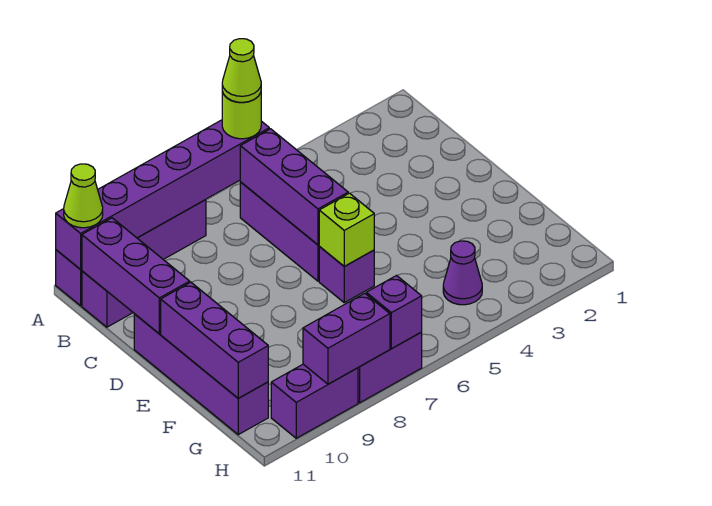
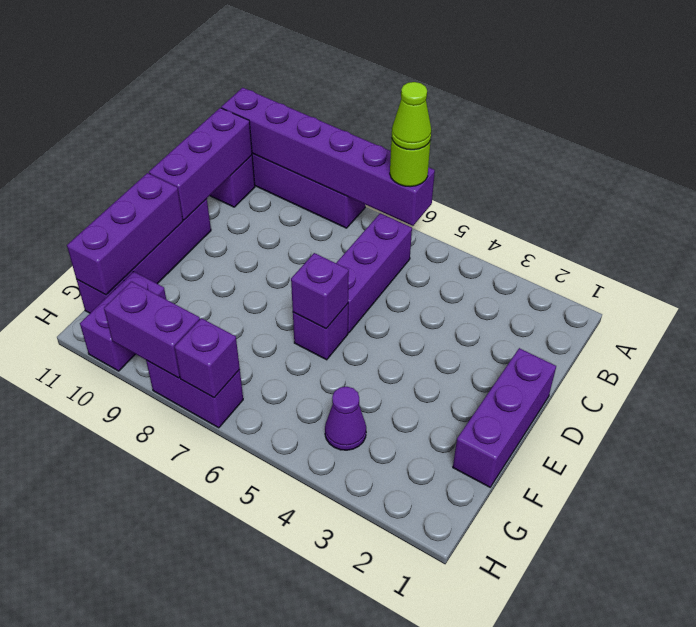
lime 1x1 cone [64,164,103,228] -> none
purple 1x3 brick [240,129,348,245] -> purple 1x3 brick moved to [453,348,556,487]
lime 1x1 brick [319,193,374,266] -> purple 1x1 brick [291,253,349,329]
purple 1x2 brick [271,364,358,438] -> purple 1x2 brick turned to [80,272,166,371]

